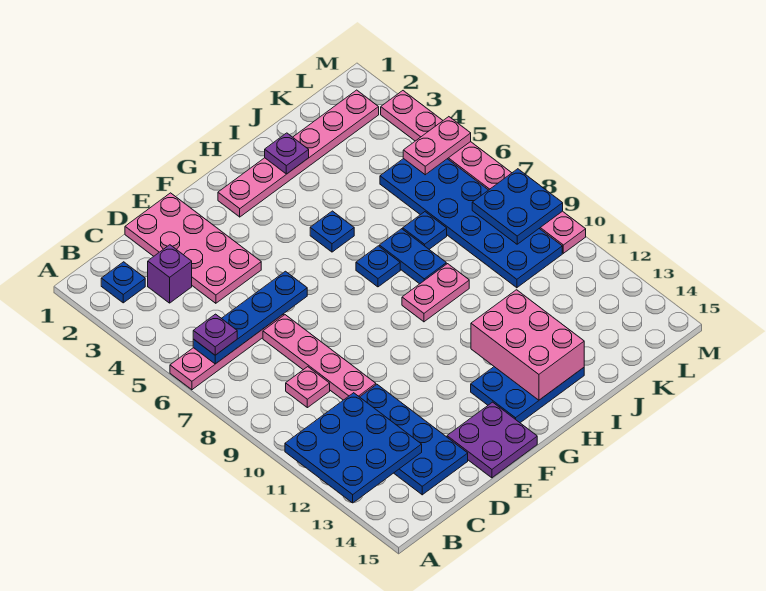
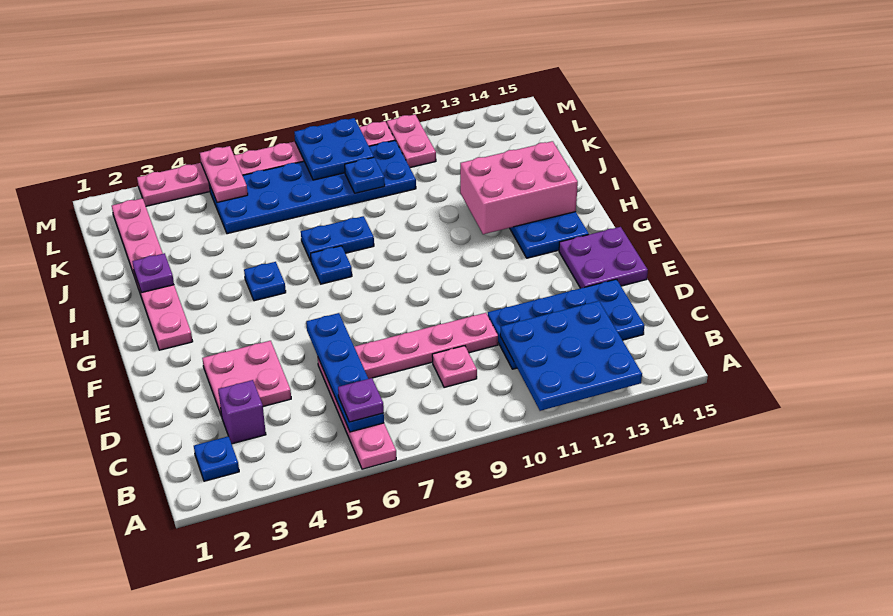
pink 2x4 plate [125,193,261,303] -> pink 2x2 plate [202,341,291,416]
pink 1x2 plate [402,264,469,322] -> pink 1x2 plate moved to [387,114,436,168]
blue 1x1 plate [403,212,447,249] -> blue 1x1 plate moved to [345,157,385,193]

